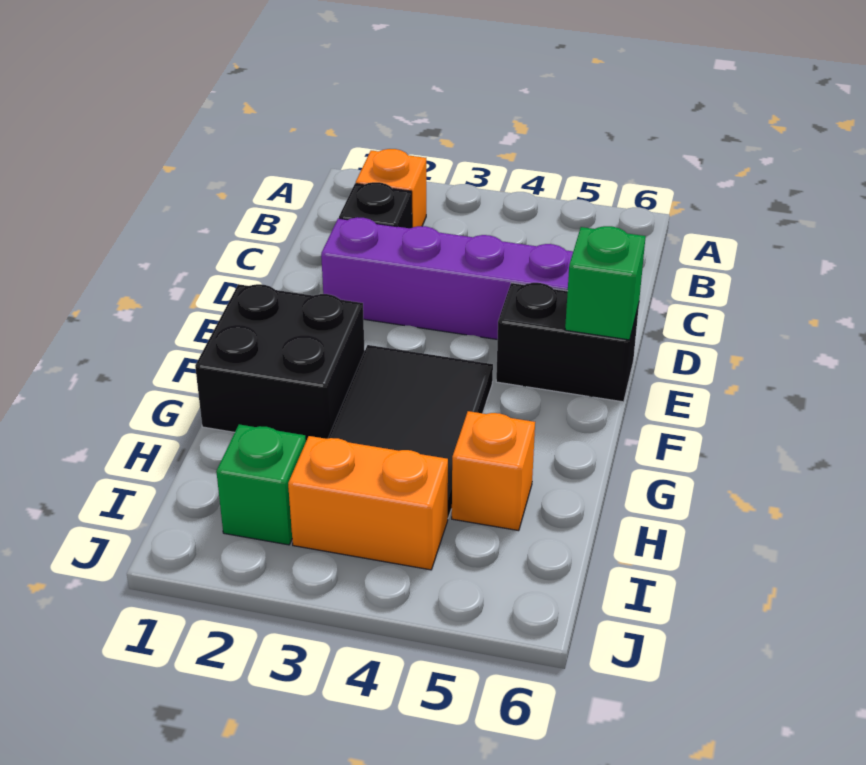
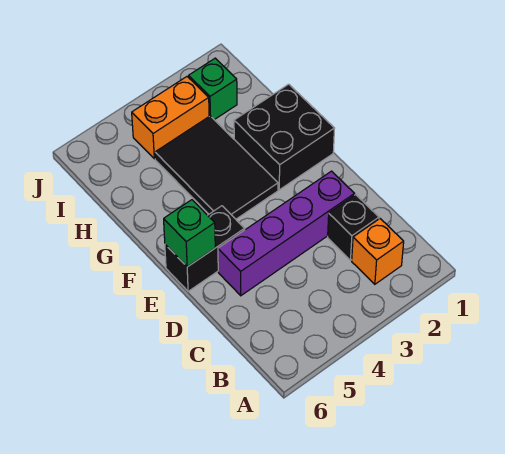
orange 1x1 brick [452,411,535,531] -> none

